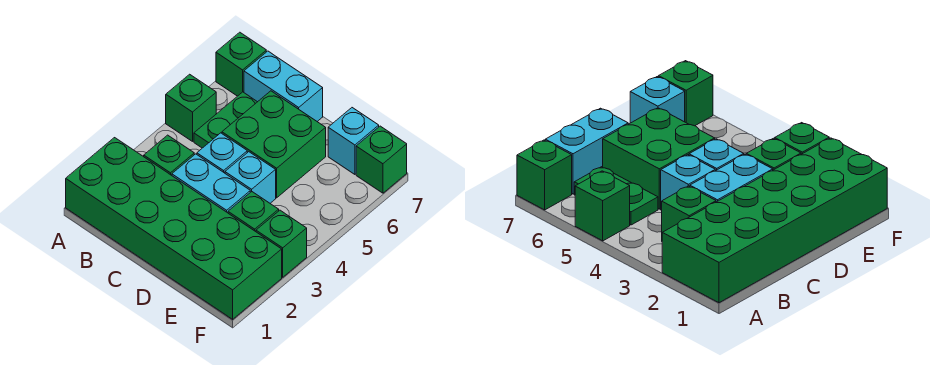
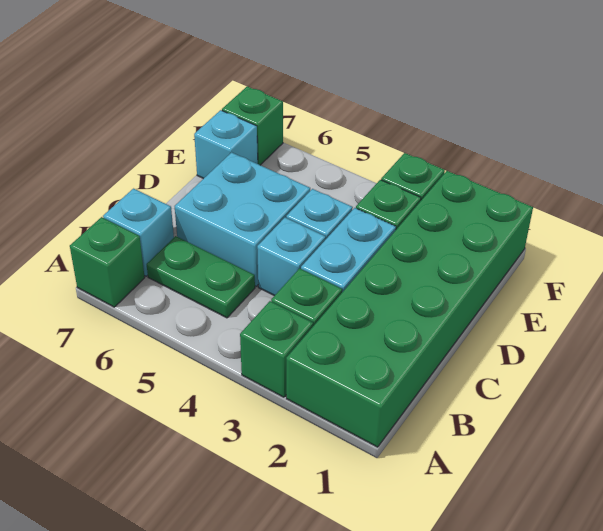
green 1x1 brick [166,74,216,141] -> green 1x1 brick moved to [240,301,313,397]
cyan 1x2 brick [244,51,323,121] -> cyan 1x1 brick [103,189,174,276]
green 2x2 brick [222,91,326,198] -> cyan 2x2 brick [175,152,310,286]

